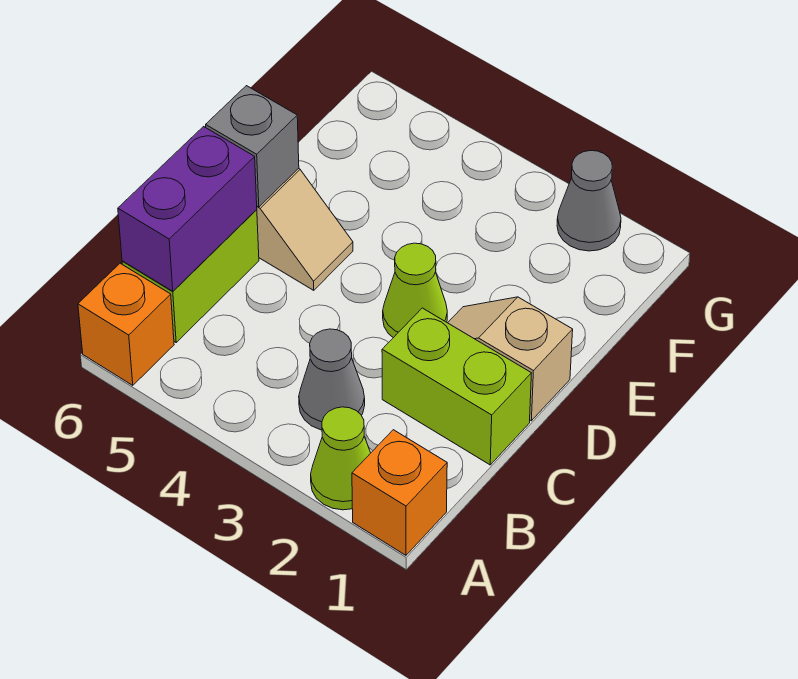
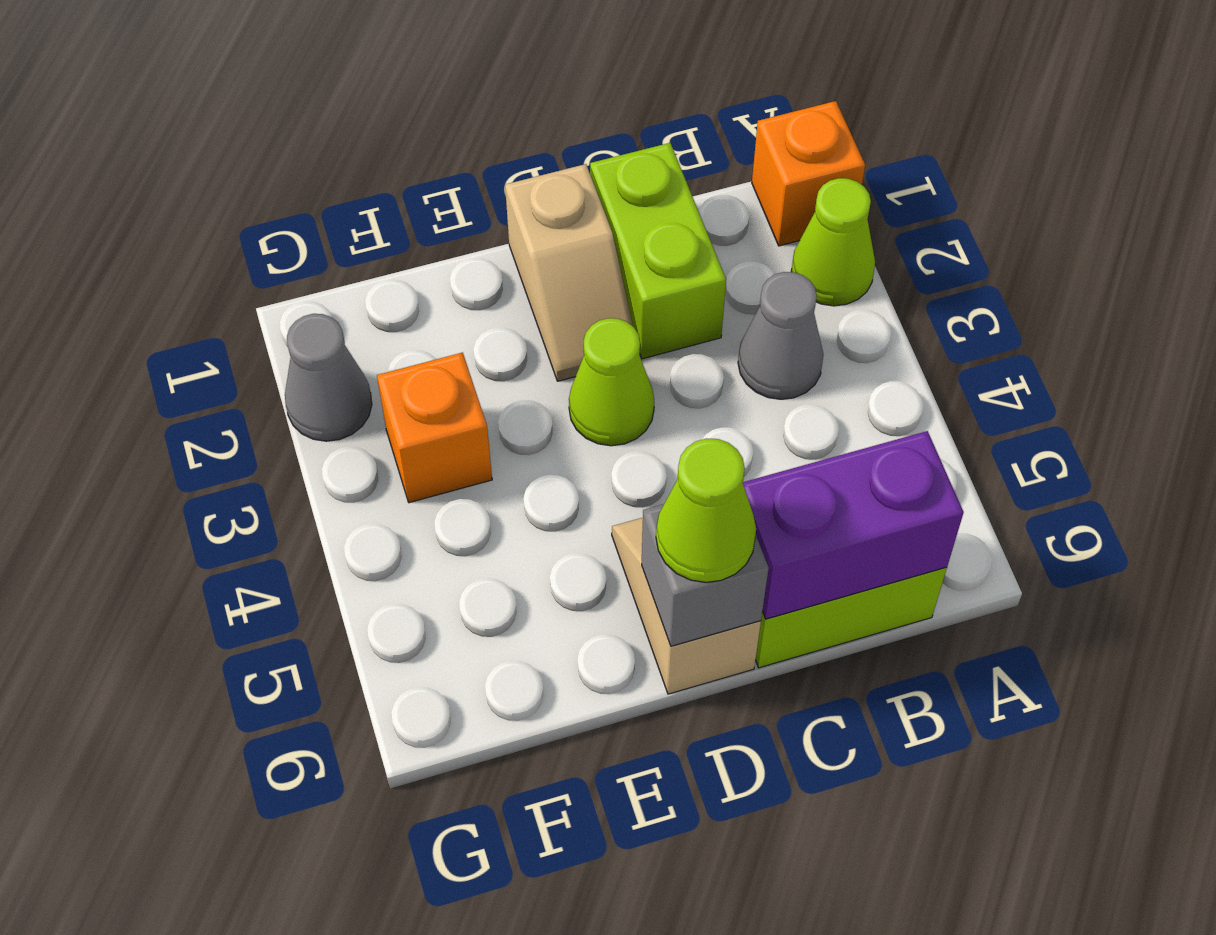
orange 1x1 brick [78,263,174,385] -> orange 1x1 brick moved to [377,353,492,503]
none -> lime 1x1 cone [656,438,756,582]

